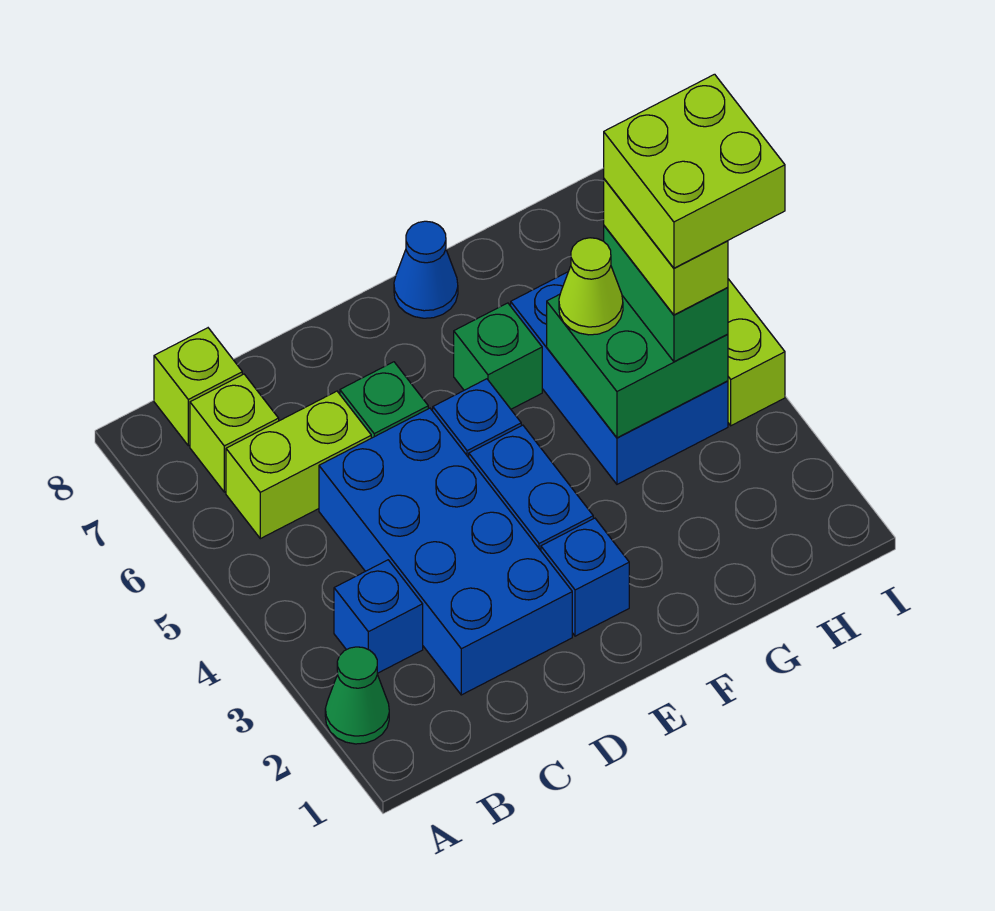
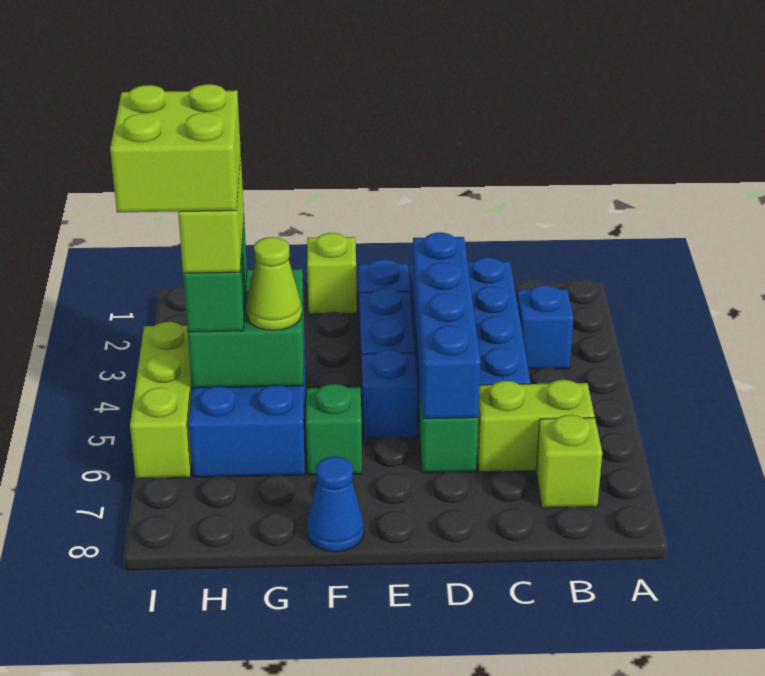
green 1x1 cone [325,647,389,744] -> none
lime 1x1 brick [154,328,242,446] -> lime 1x1 brick moved to [307,233,357,314]
none -> blue 1x4 brick [412,233,481,419]

